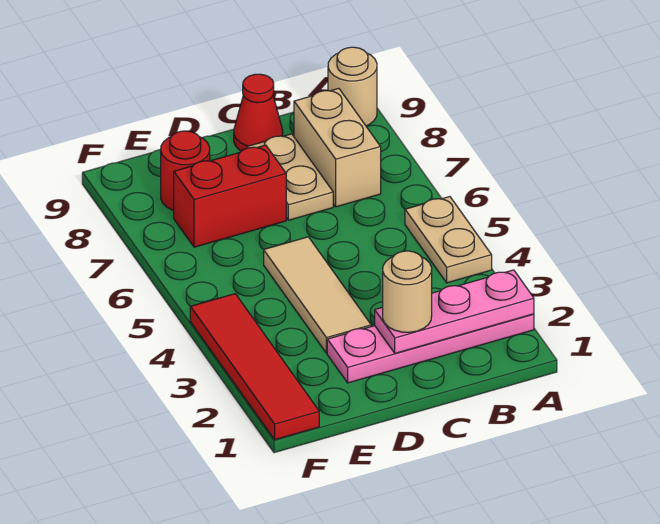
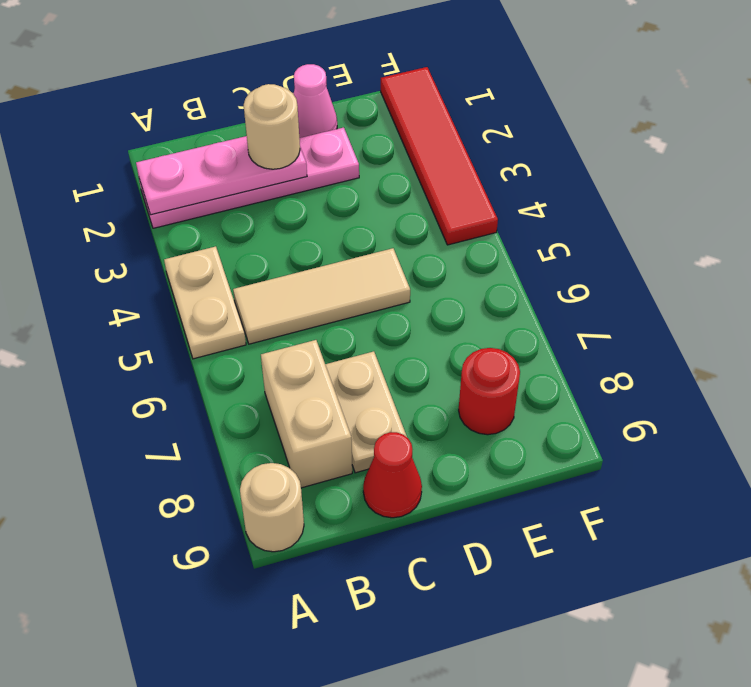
none -> pink 1x1 cone [293,64,337,138]
tan 1x3 tile [264,237,371,353] -> tan 1x3 tile turned to [233,248,410,344]
red 1x2 brick [174,145,286,247] -> none

